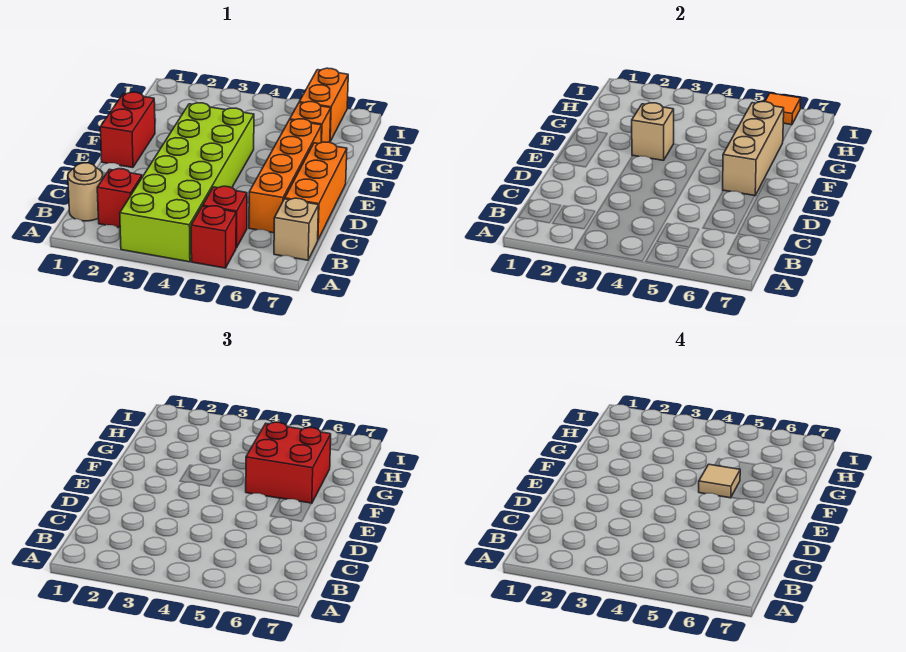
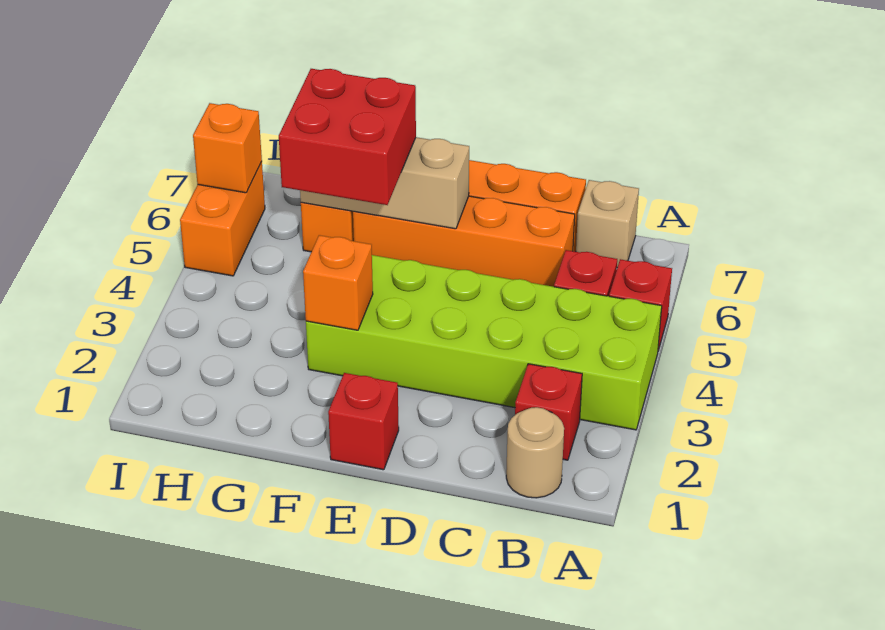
red 1x2 brick [100,92,155,168] -> red 1x1 brick [328,373,399,470]
tan 1x1 brick [632,103,674,160] -> orange 1x1 brick [303,235,373,330]
tan 1x1 tile [699,464,740,498] -> none
orange 1x2 brick [299,68,348,141] -> orange 1x2 brick turned to [180,162,265,276]
orange 1x1 tile [765,93,801,125] -> orange 1x1 brick [193,103,262,193]

